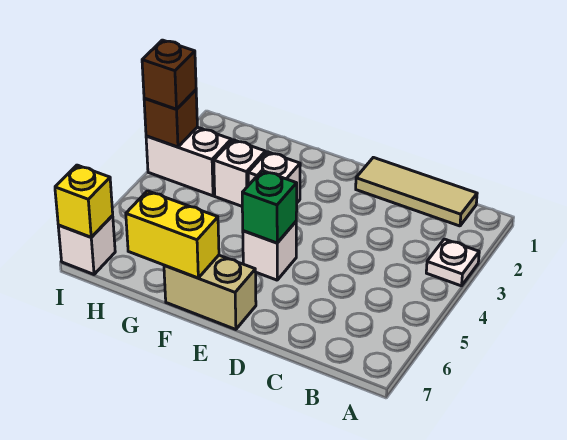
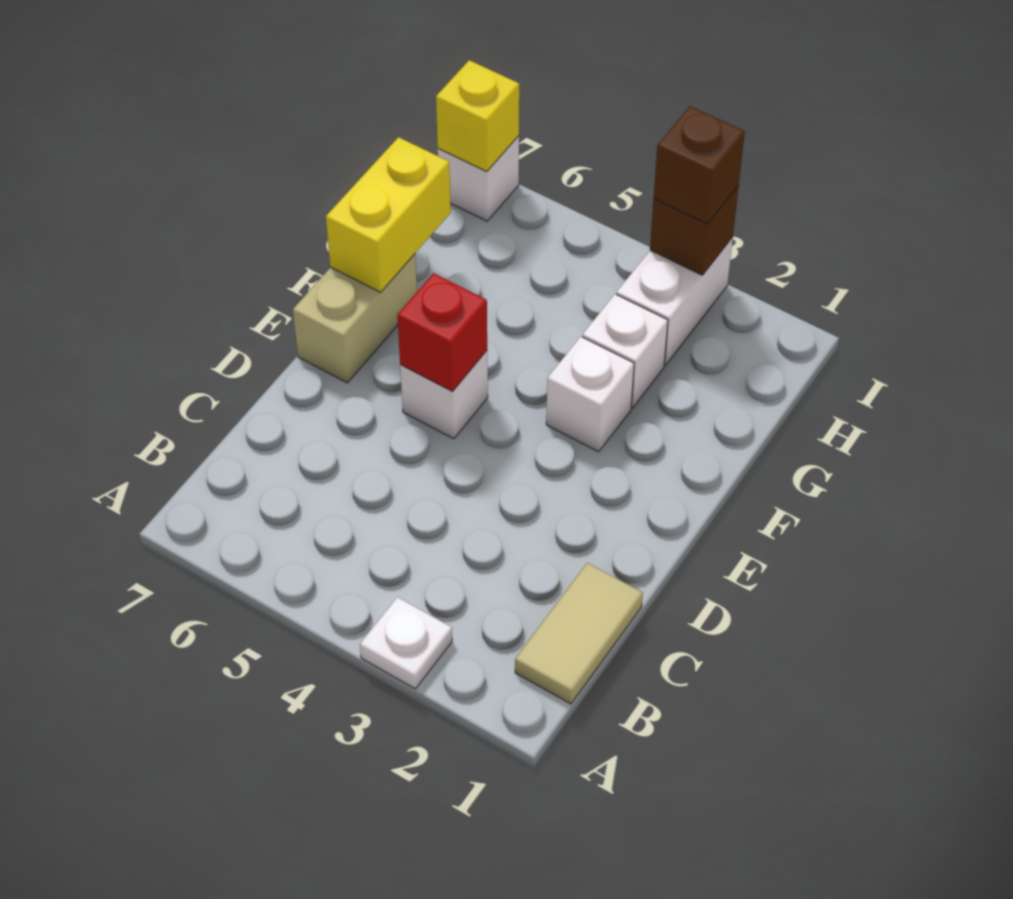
tan 1x3 tile [356,157,477,226] -> tan 1x2 tile [515,563,643,704]
green 1x1 brick [242,171,297,243] -> red 1x1 brick [397,273,487,391]

